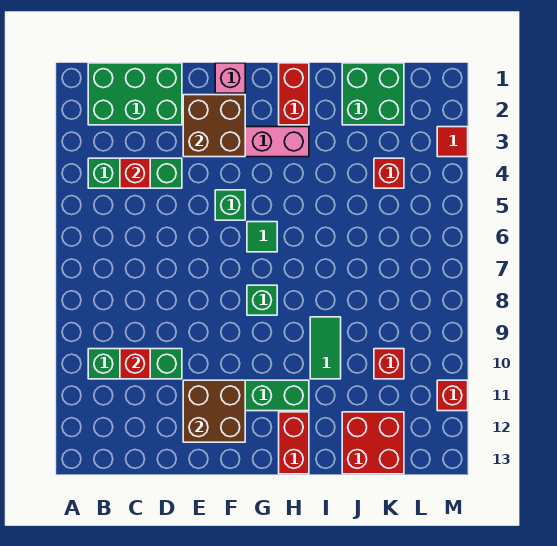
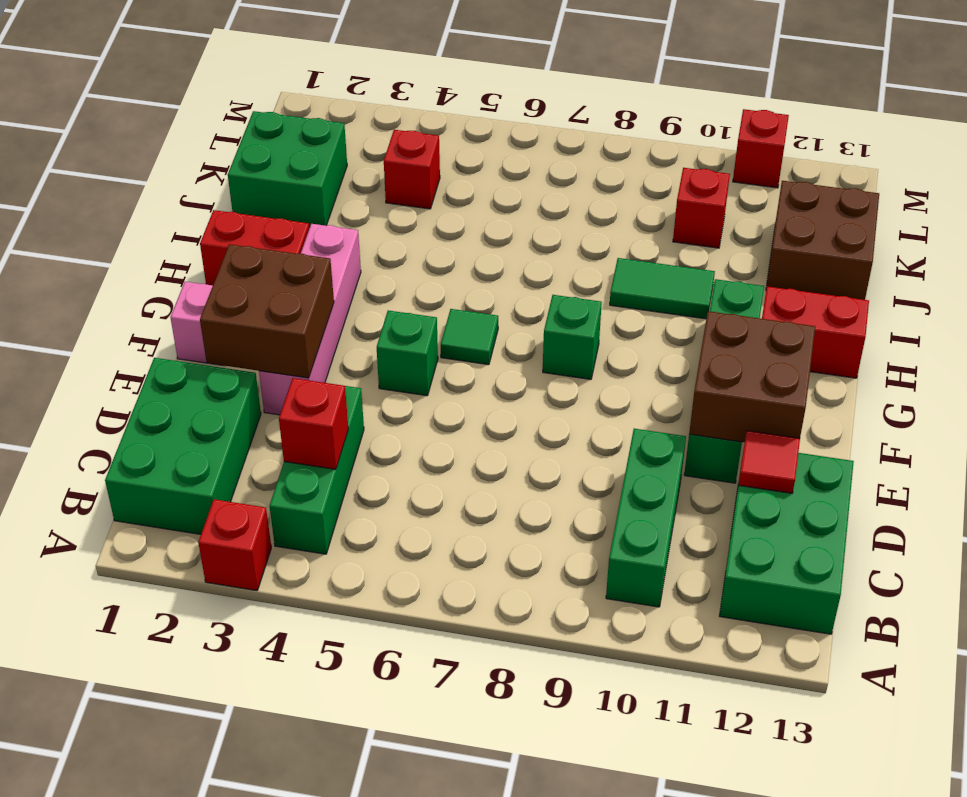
none -> green 2x3 brick [719,453,854,634]
red 1x1 brick [120,349,150,379] -> red 1x1 brick moved to [198,499,271,591]
red 2x2 brick [342,412,404,474] -> brown 2x2 brick [766,181,879,300]
red 1x1 tile [437,127,468,157] -> red 1x1 tile moved to [739,431,800,493]

